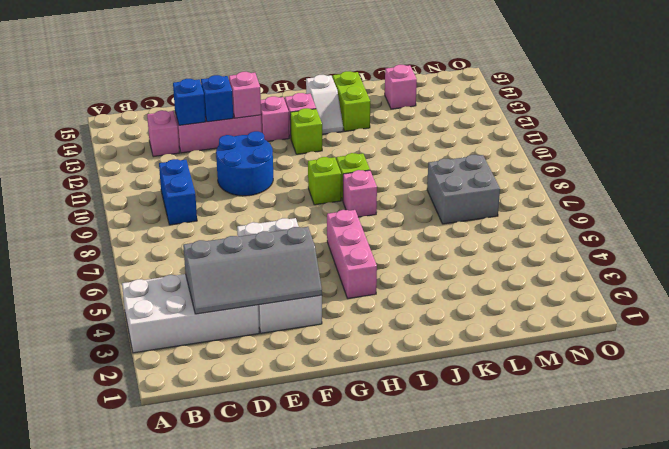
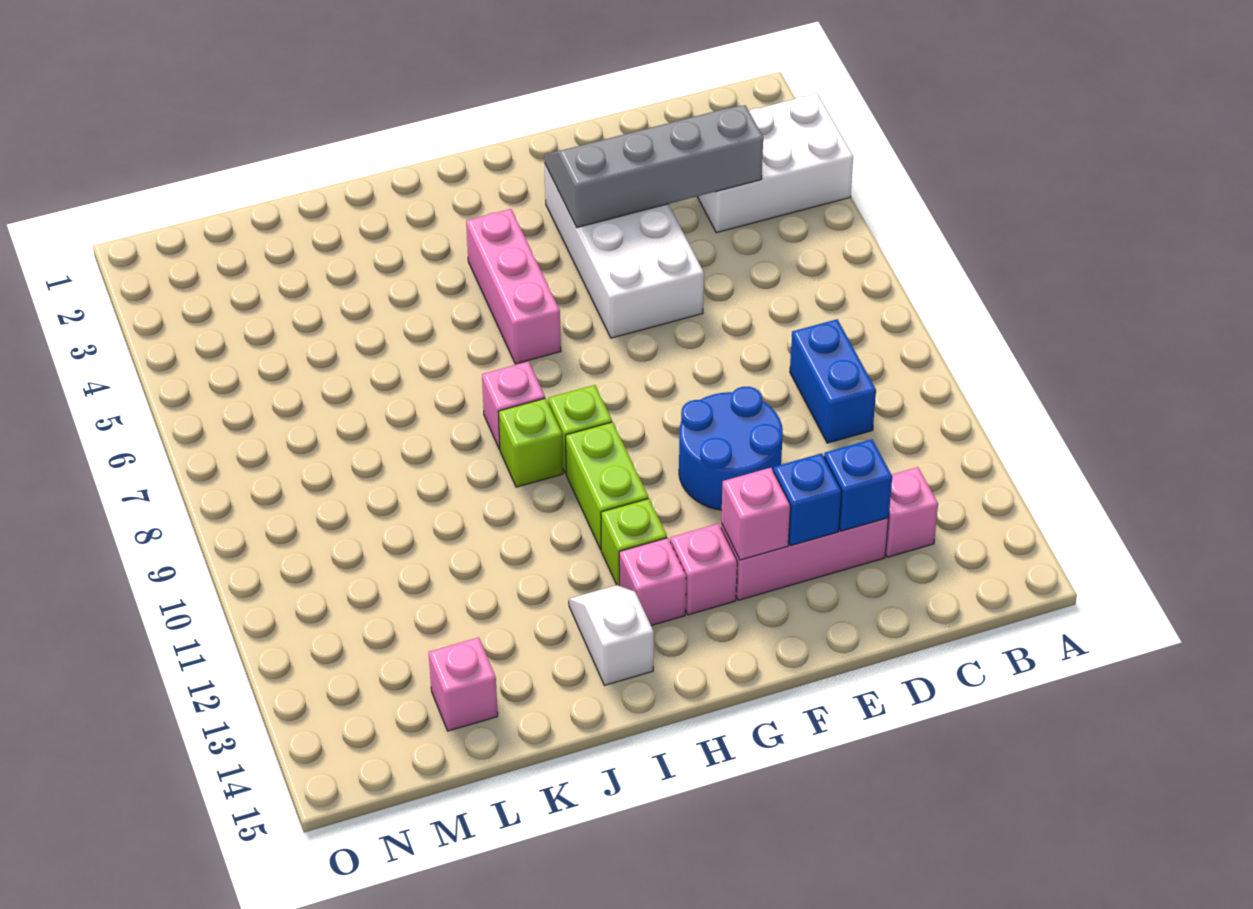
white 2x4 brick [122,274,259,353] -> white 2x3 brick [697,94,853,233]
lime 1x2 brick [333,71,370,131] -> lime 1x2 brick moved to [566,422,648,550]
grey 2x2 brick [427,155,500,224] -> none

